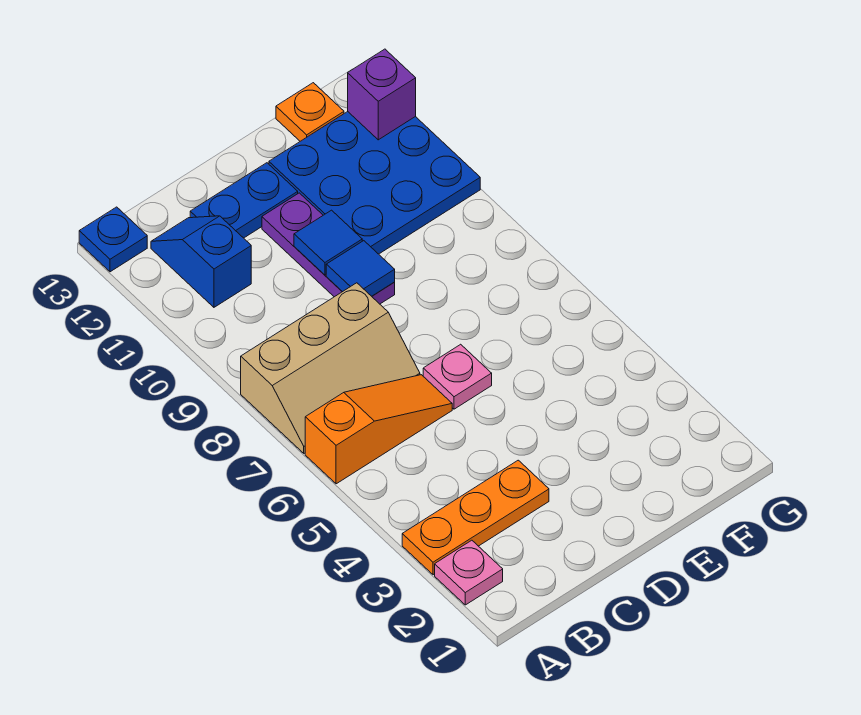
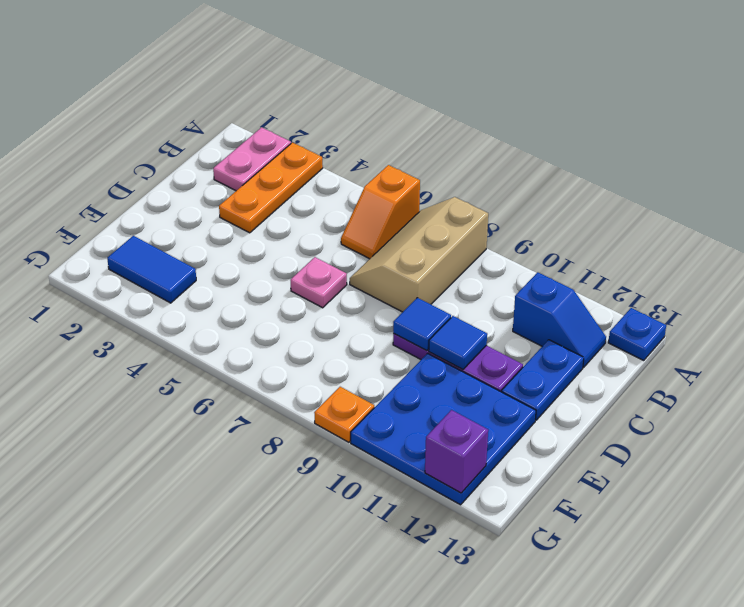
pink 1x1 plate [435,540,503,605] -> pink 1x2 plate [213,127,291,191]
orange 1x3 slope [305,375,452,484] -> orange 1x2 slope [341,165,420,259]
none -> blue 1x2 tile [107,236,196,303]
orange 1x1 plate [276,83,344,141] -> orange 1x1 plate moved to [314,387,374,442]

